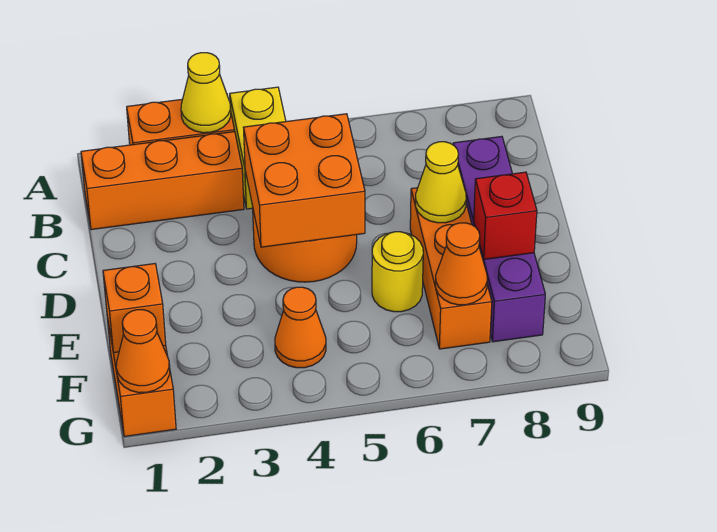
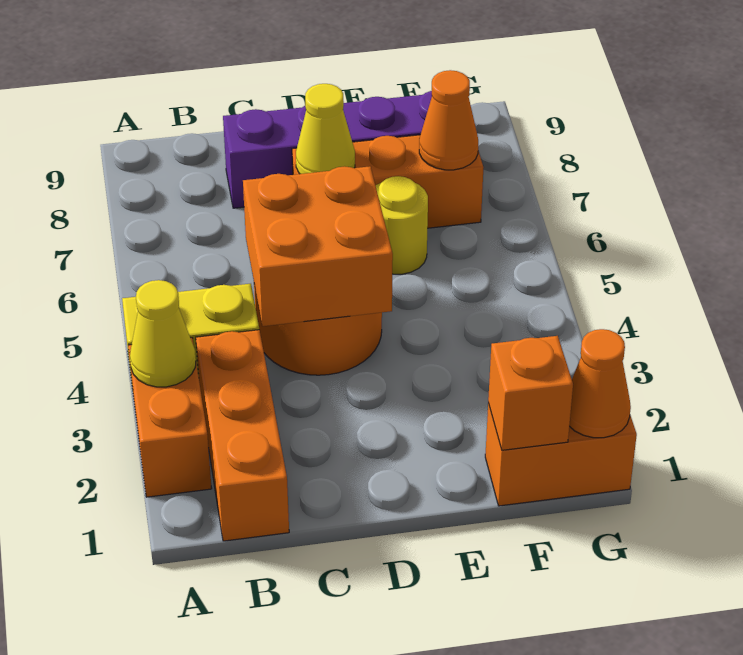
red 1x1 brick [474,172,537,259] -> none
orange 1x1 cone [275,287,326,368] -> none

